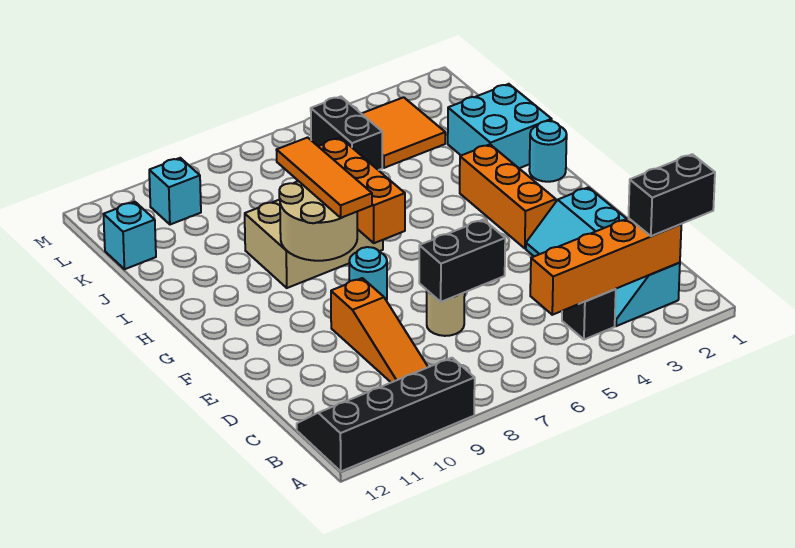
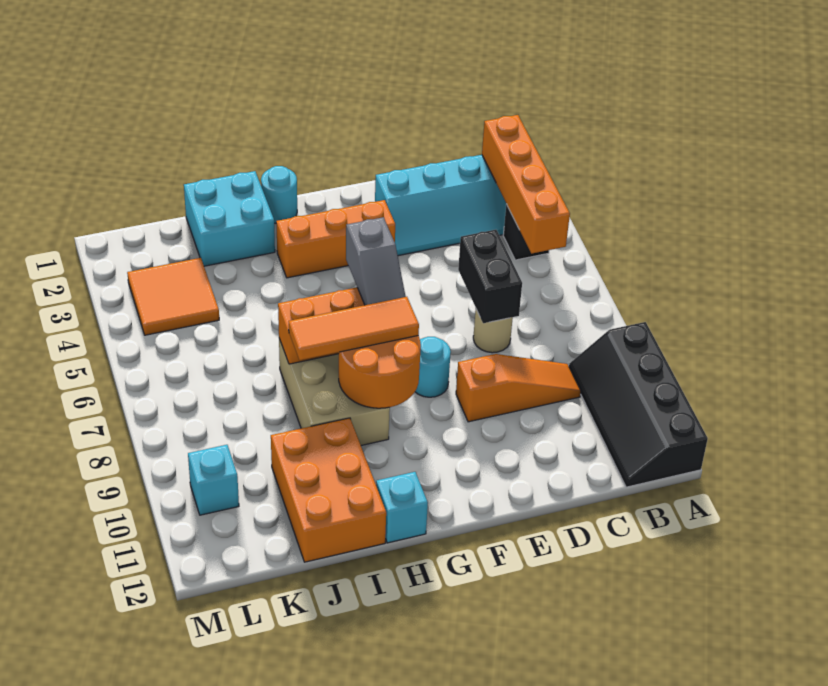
black 1x2 brick [628,154,715,236] -> none
none -> grey 1x2 slope [346,217,406,305]
tan 2x2 round brick [279,181,357,261] -> orange 2x2 round brick [339,336,421,408]
none -> orange 2x3 brick [271,418,386,562]
black 1x2 brick [311,97,382,170] -> none
cyan 1x1 brick [103,202,156,269] -> cyan 1x1 brick moved to [376,472,428,543]

